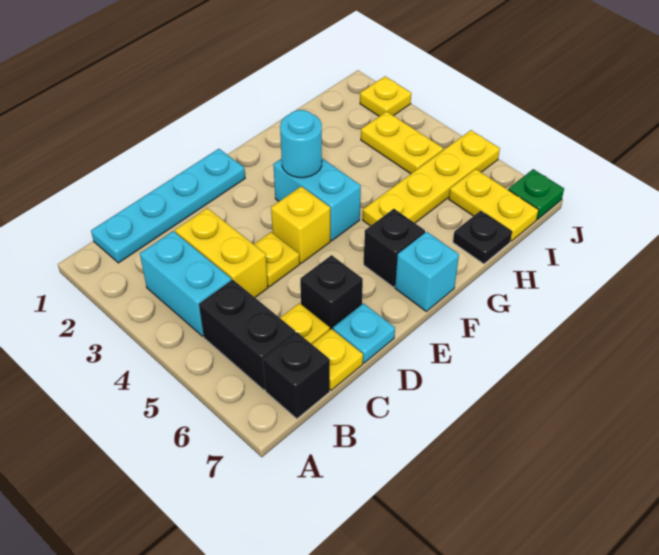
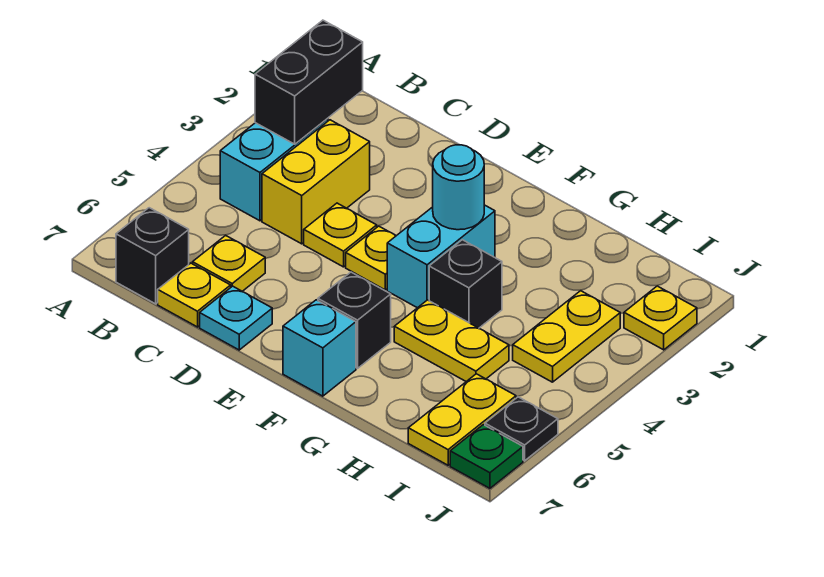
cyan 1x4 plate [91,149,245,263] -> none
black 1x2 brick [199,280,296,390] -> black 1x2 brick moved to [255,20,363,144]
black 1x1 brick [300,255,363,329] -> black 1x1 brick moved to [429,240,502,328]
yellow 1x1 brick [271,186,330,263] -> yellow 1x1 plate [346,226,396,290]
yellow 1x4 plate [363,130,500,226] -> yellow 1x2 plate [394,300,509,382]
black 1x1 plate [453,211,512,264] -> black 1x1 plate moved to [485,397,558,461]

